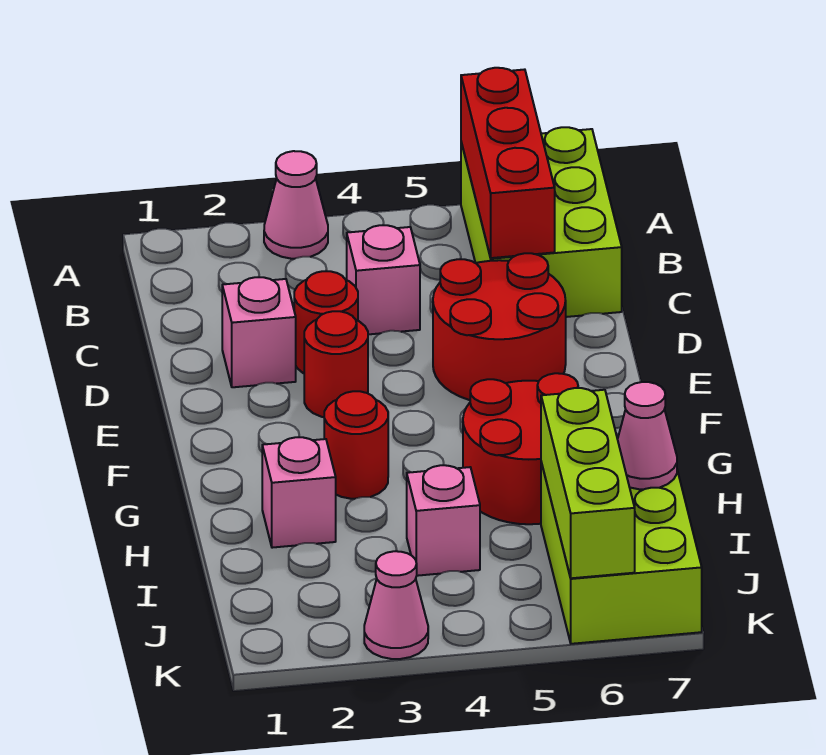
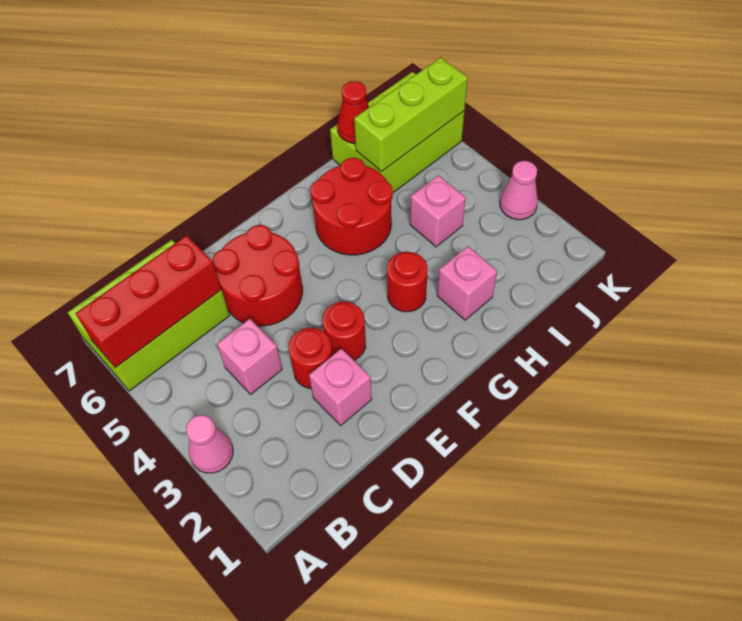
pink 1x1 cone [618,382,677,489] -> red 1x1 cone [337,81,369,143]

